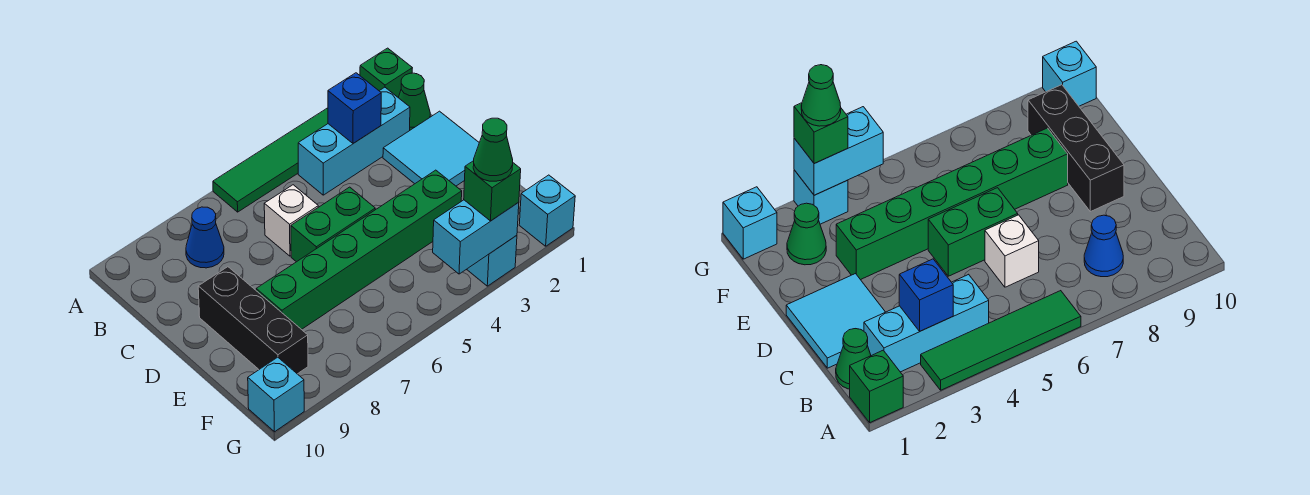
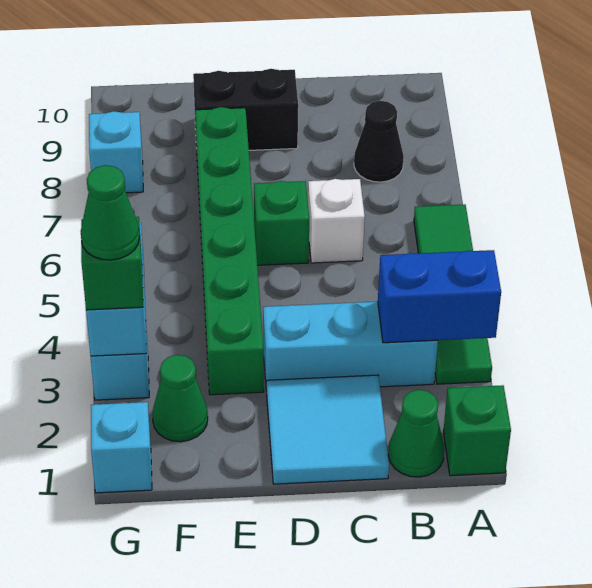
cyan 1x3 brick [298,87,410,195] -> cyan 1x3 brick turned to [263,302,438,392]
blue 1x1 brick [328,73,381,143] -> blue 1x2 brick [378,250,501,343]
blue 1x1 cone [186,207,224,268] -> black 1x1 cone [354,101,404,182]
green 1x2 brick [291,187,375,262] -> green 1x1 brick [254,181,309,265]
black 1x3 brick [198,267,308,374] -> black 1x2 brick [193,69,298,150]
cyan 1x1 brick [248,357,304,432] -> cyan 1x1 brick moved to [89,111,143,193]

